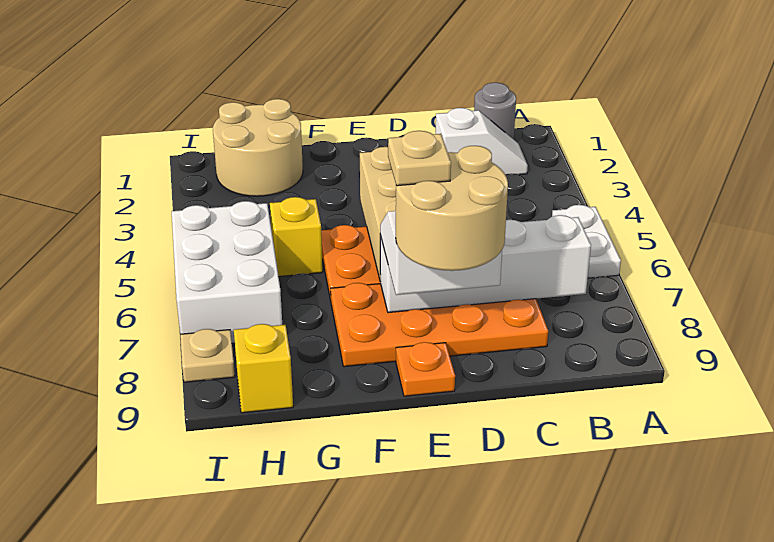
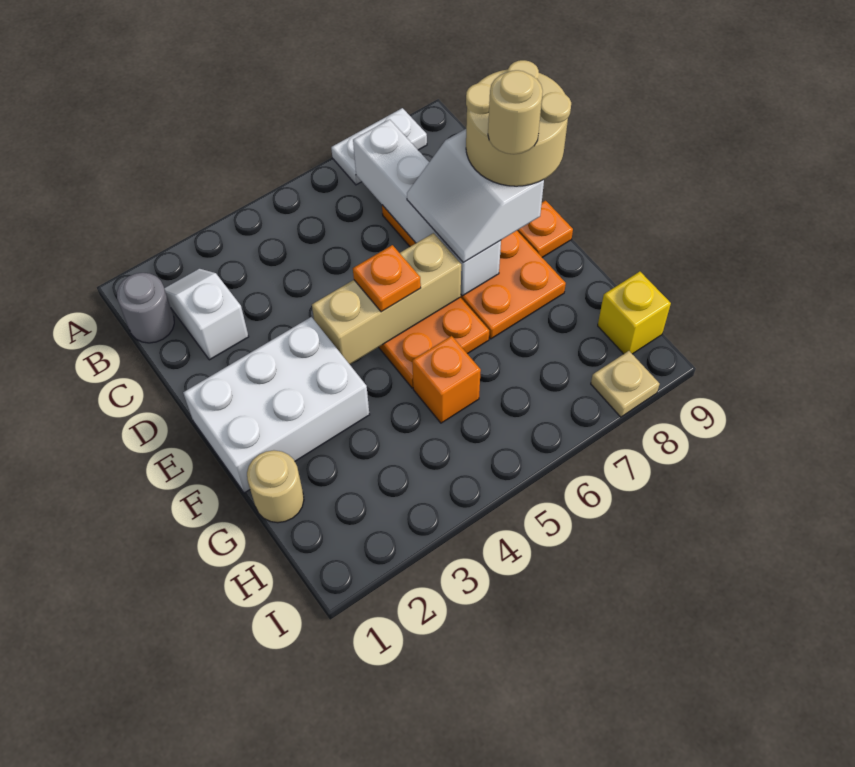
white 1x2 plate [552,205,621,278] -> white 1x2 plate moved to [331,108,427,185]
none -> orange 1x1 plate [353,245,421,312]
tan 1x1 plate [388,131,451,186] -> tan 1x1 round brick [488,70,543,154]
tan 2x2 round brick [213,99,303,196] -> tan 1x1 round brick [247,450,304,523]
yellow 1x1 brick [270,197,323,277] -> orange 1x1 brick [412,336,481,423]
white 2x3 brick [172,201,282,343] -> white 2x3 brick moved to [183,317,370,493]

